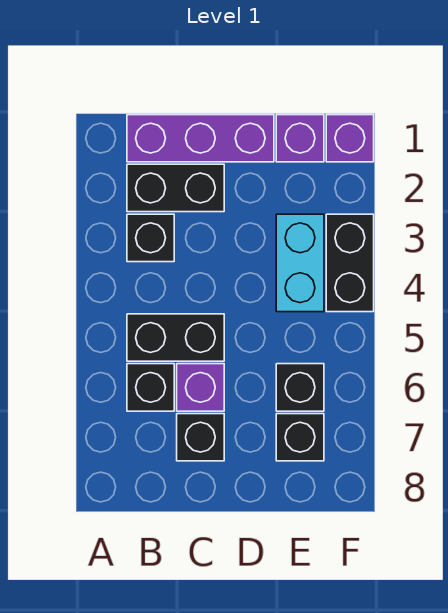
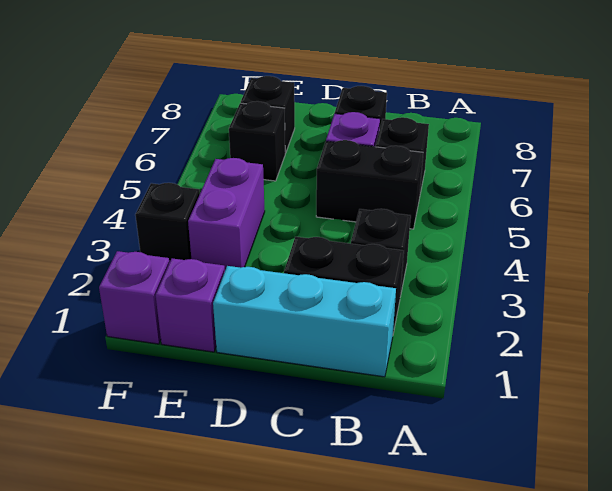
purple 1x3 brick [127,115,274,162] -> cyan 1x3 brick [213,266,396,377]
cyan 1x2 brick [276,214,324,312] -> purple 1x2 brick [188,158,265,270]
black 1x2 brick [326,214,374,312] -> black 1x1 brick [135,183,200,263]

